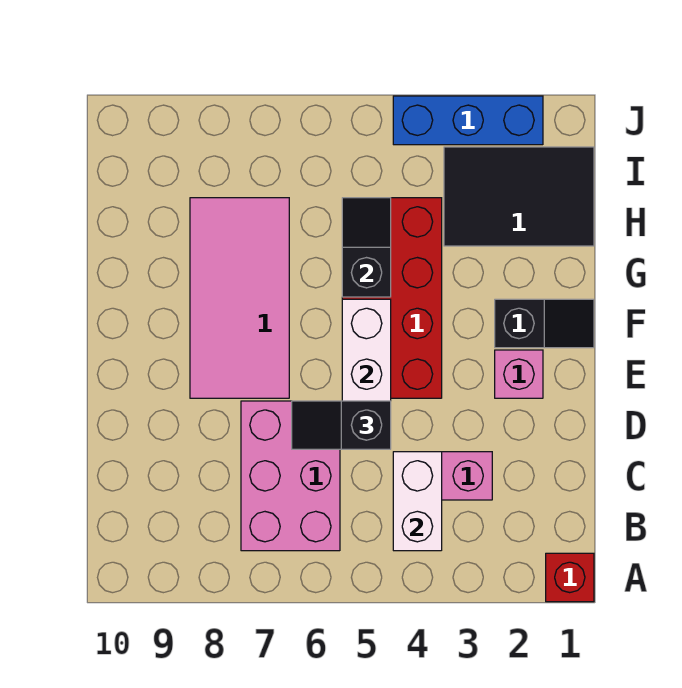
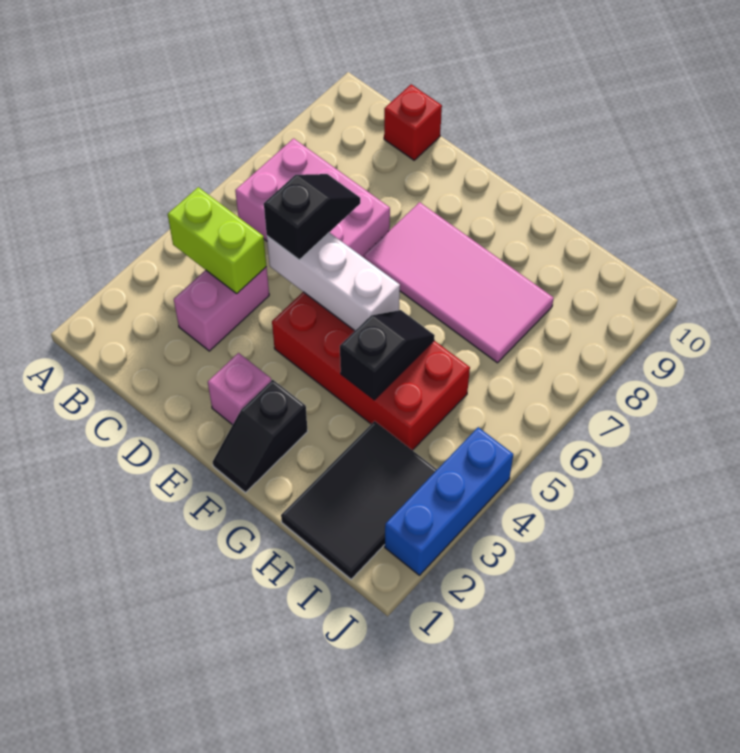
red 1x1 brick [546,553,594,602] -> red 1x1 brick moved to [384,84,442,160]
white 1x2 brick [393,452,442,551] -> lime 1x2 brick [168,187,266,293]
black 1x2 slope [342,198,391,297] -> black 1x2 slope turned to [340,310,435,400]

